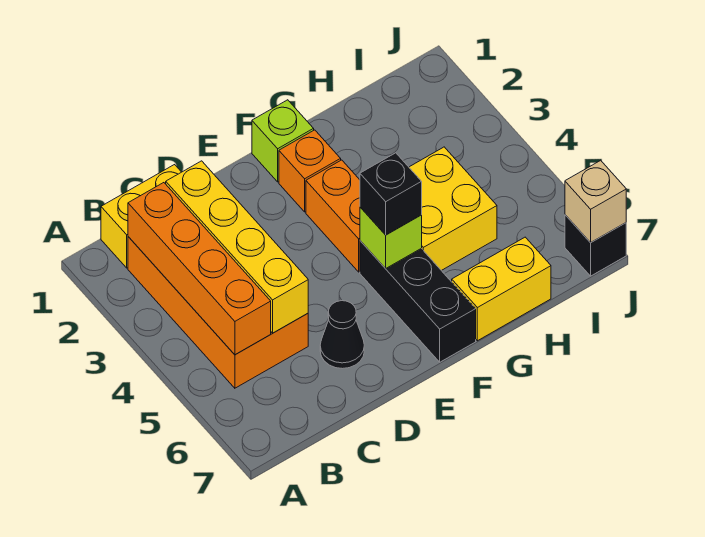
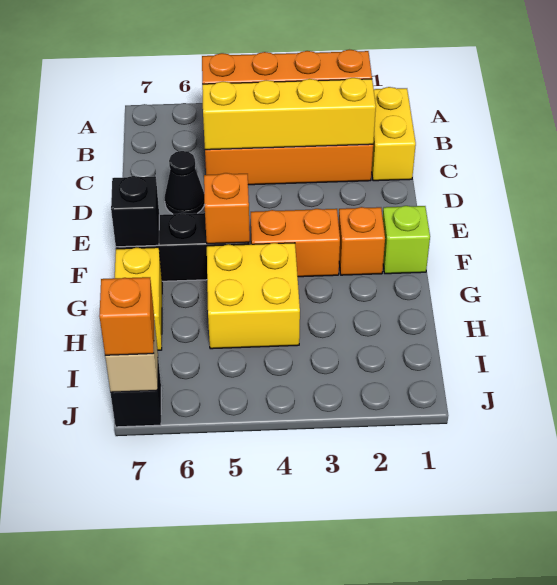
lime 1x1 brick [360,207,422,269] -> orange 1x1 brick [204,173,250,244]
black 1x1 brick [360,153,422,235] -> black 1x1 brick moved to [111,176,159,247]
none -> orange 1x1 brick [99,277,154,355]

